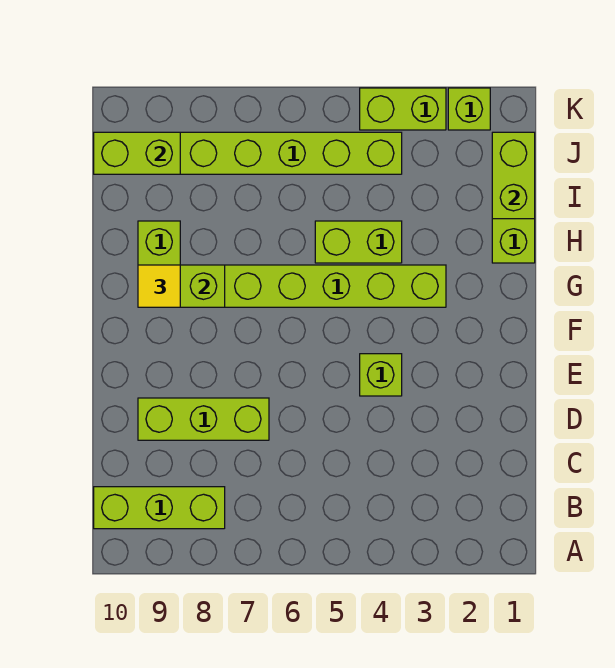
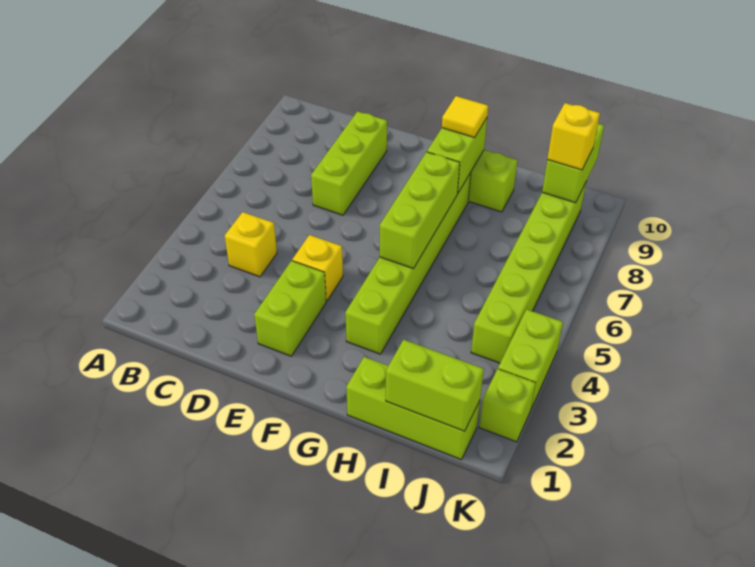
lime 1x3 brick [94,487,225,529] -> lime 1x3 brick moved to [380,152,460,269]
none -> yellow 1x1 brick [225,212,277,277]
lime 1x1 brick [360,354,402,396] -> yellow 1x1 brick [292,235,343,301]
lime 1x2 brick [315,221,402,263] -> lime 1x2 brick moved to [254,261,326,356]
none -> yellow 1x1 brick [547,103,600,170]

